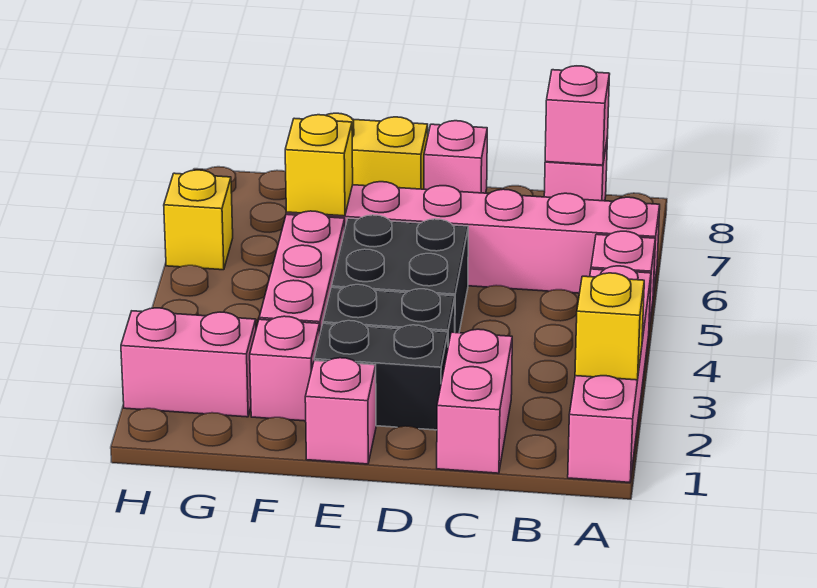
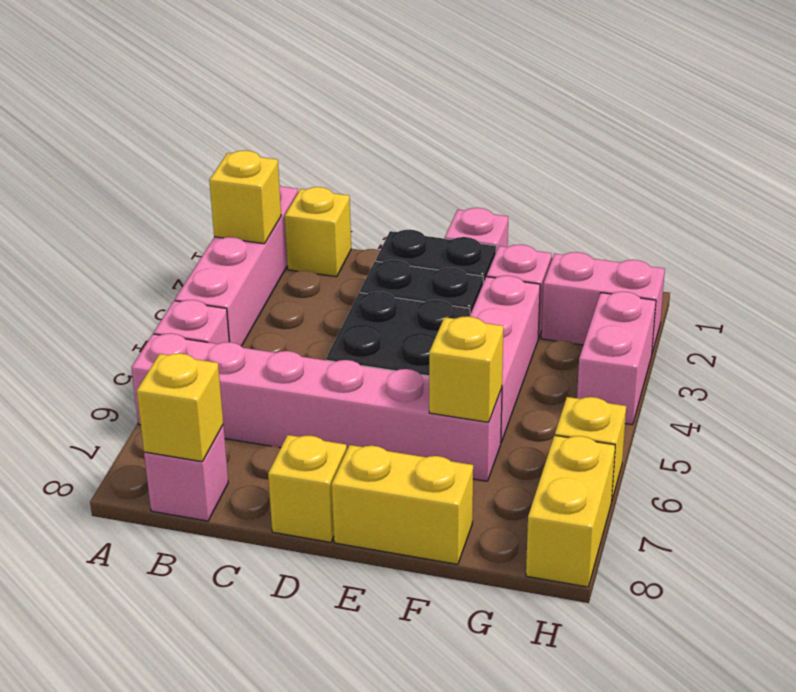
none -> yellow 1x1 brick [285,187,351,277]
pink 1x1 brick [545,66,610,165] -> yellow 1x1 brick [137,353,223,462]
pink 1x2 brick [437,329,512,473] -> pink 1x2 brick moved to [577,292,656,425]
pink 1x1 brick [424,121,487,193] -> yellow 1x1 brick [268,435,347,542]
none -> yellow 1x2 brick [526,435,615,587]

